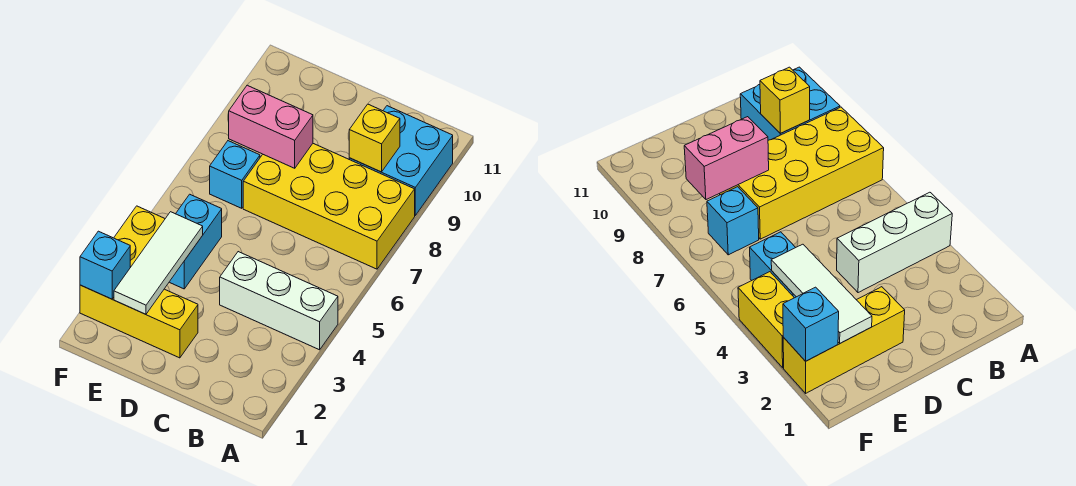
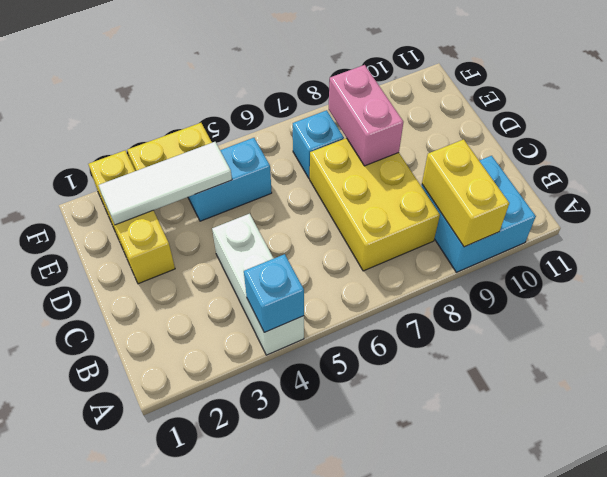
yellow 2x4 brick [243,144,415,269] -> yellow 2x3 brick [310,138,440,271]
yellow 1x1 brick [349,104,400,172] -> yellow 1x2 brick [422,139,509,247]
cyan 1x1 brick [80,231,130,299] -> cyan 1x1 brick moved to [244,254,304,332]

